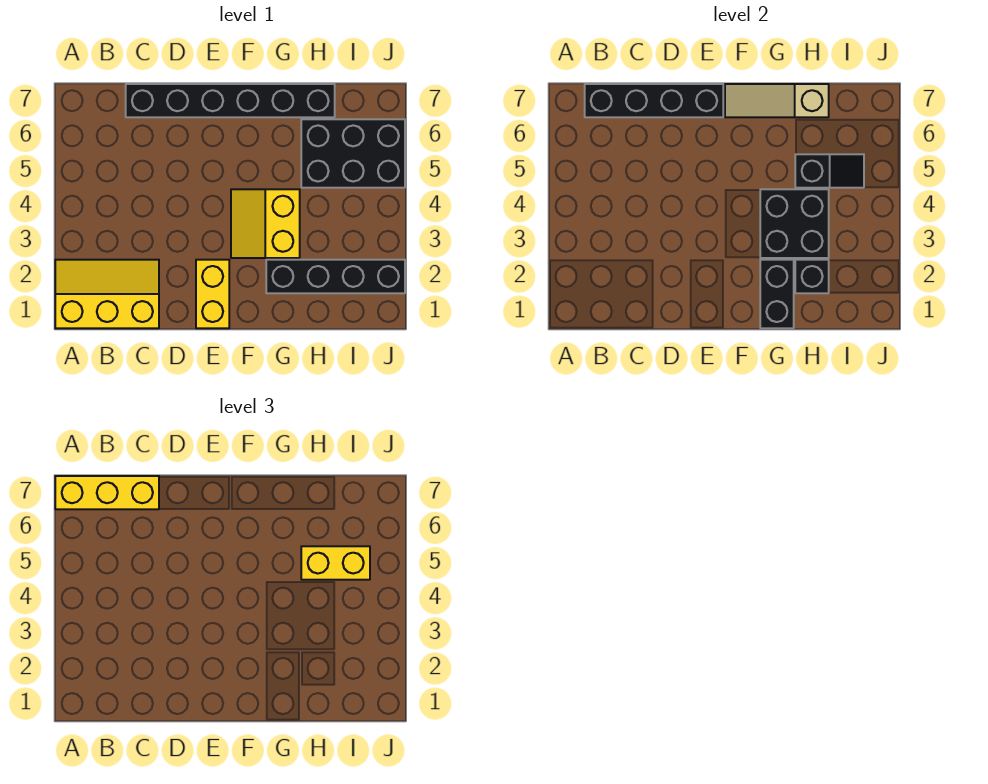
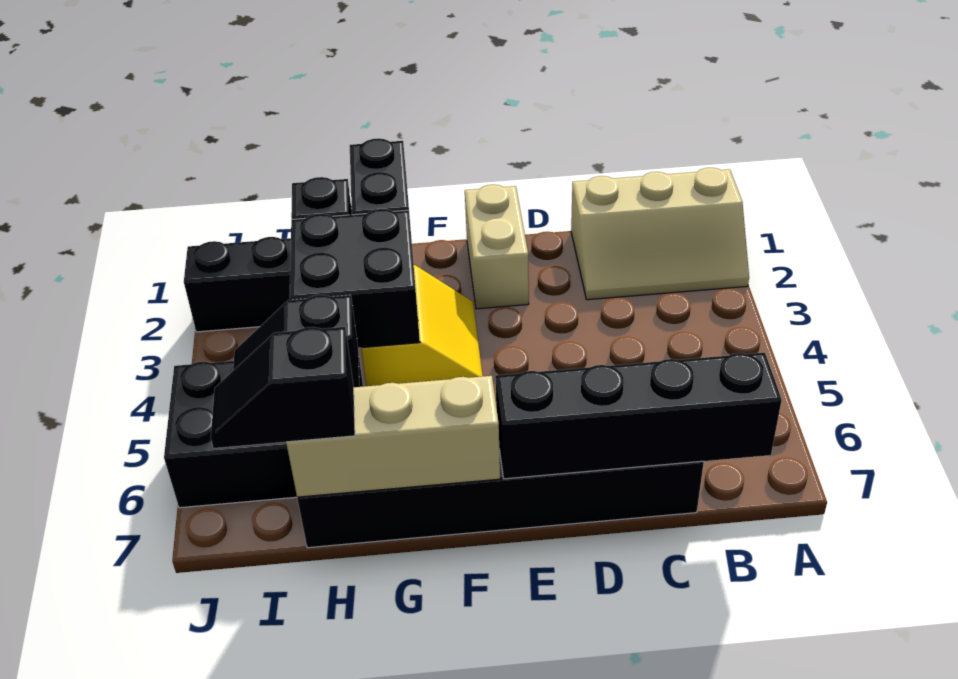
yellow 2x3 slope [55,260,159,328] -> tan 2x3 slope [571,168,749,300]
yellow 1x3 brick [55,476,159,509] -> none
yellow 1x2 brick [196,260,229,328] -> tan 1x2 brick [465,185,529,309]
tan 1x3 slope [725,84,829,117] -> tan 1x3 brick [286,376,500,497]
yellow 1x2 brick [301,546,370,580] -> none
none -> black 1x2 slope [211,327,355,448]

